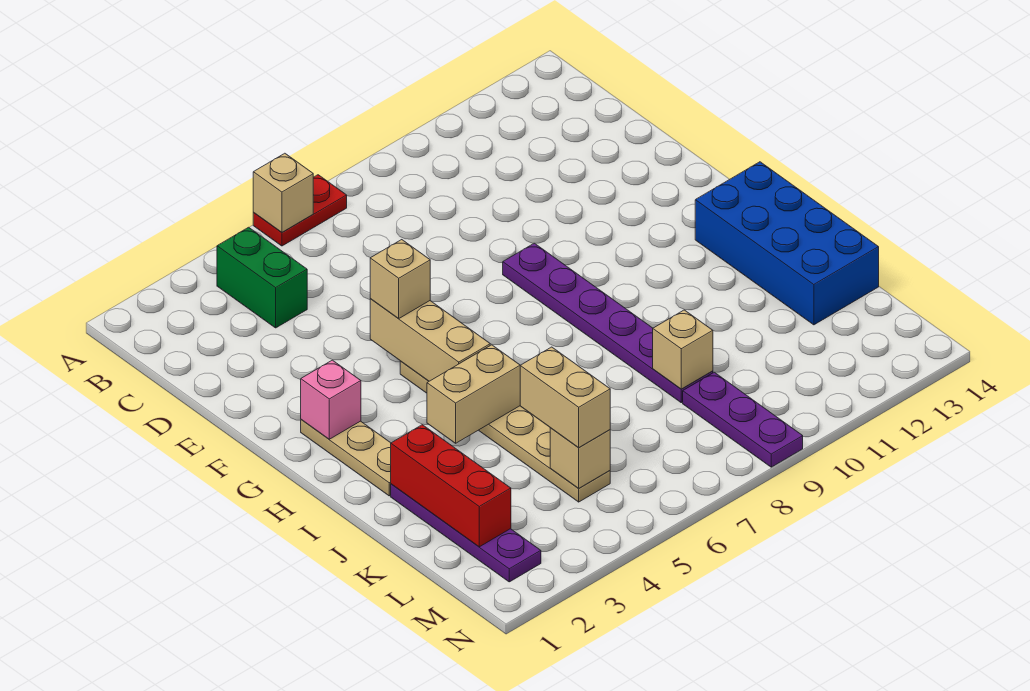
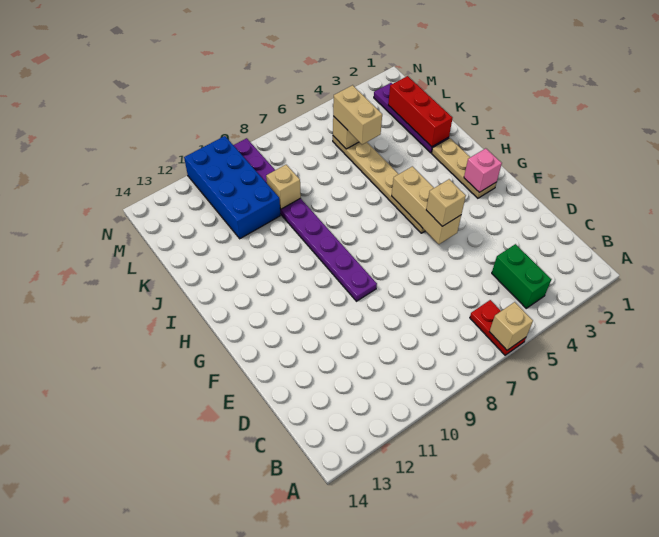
red 1x2 plate [253,175,347,246] -> red 1x2 plate turned to [470,300,526,355]
blue 2x4 brick [695,162,879,325] -> blue 2x4 brick moved to [184,136,280,239]
tan 1x2 brick [427,345,520,443] -> none

